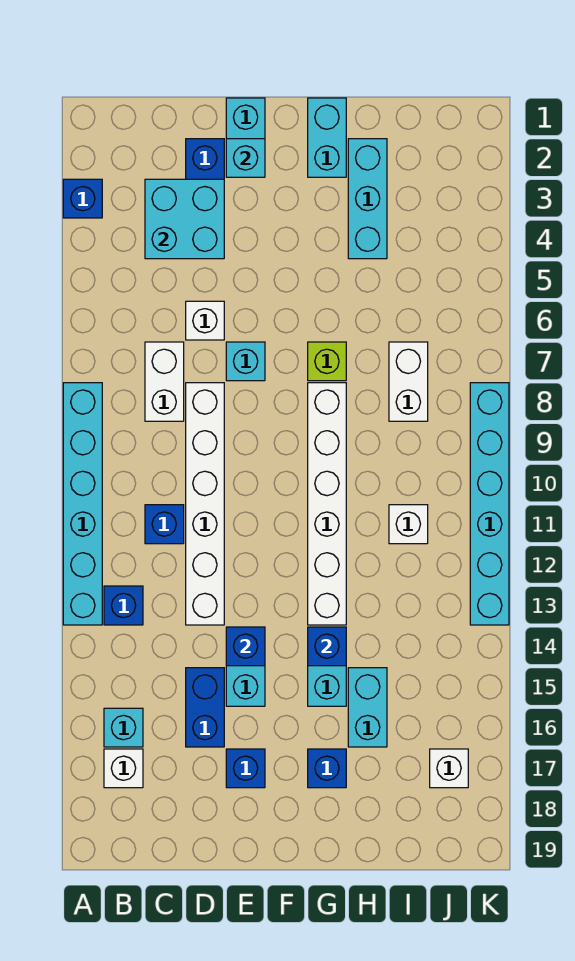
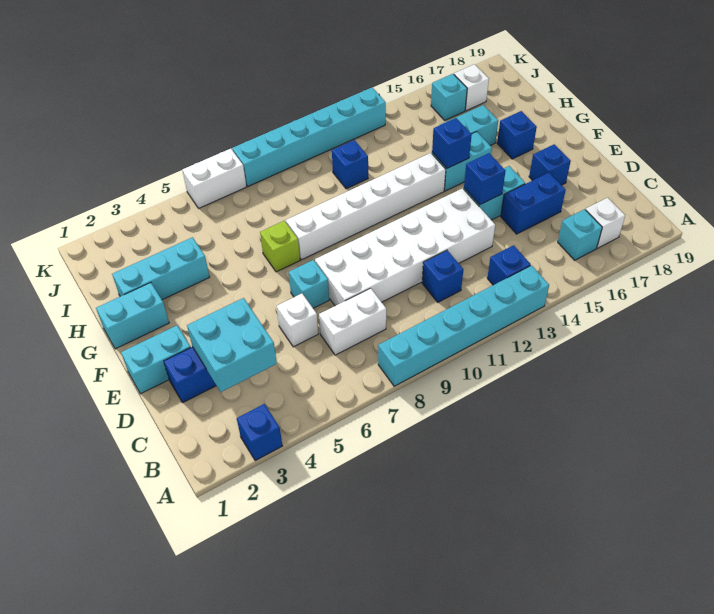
white 1x6 brick [186,383,224,625] -> white 2x6 brick [315,188,495,306]
cyan 1x1 brick [226,139,265,177] -> cyan 1x1 brick moved to [431,74,467,120]
white 1x2 brick [389,342,428,421] -> white 1x2 brick moved to [182,149,246,208]
white 1x1 brick [389,505,428,544] -> blue 1x1 brick [332,140,368,189]

